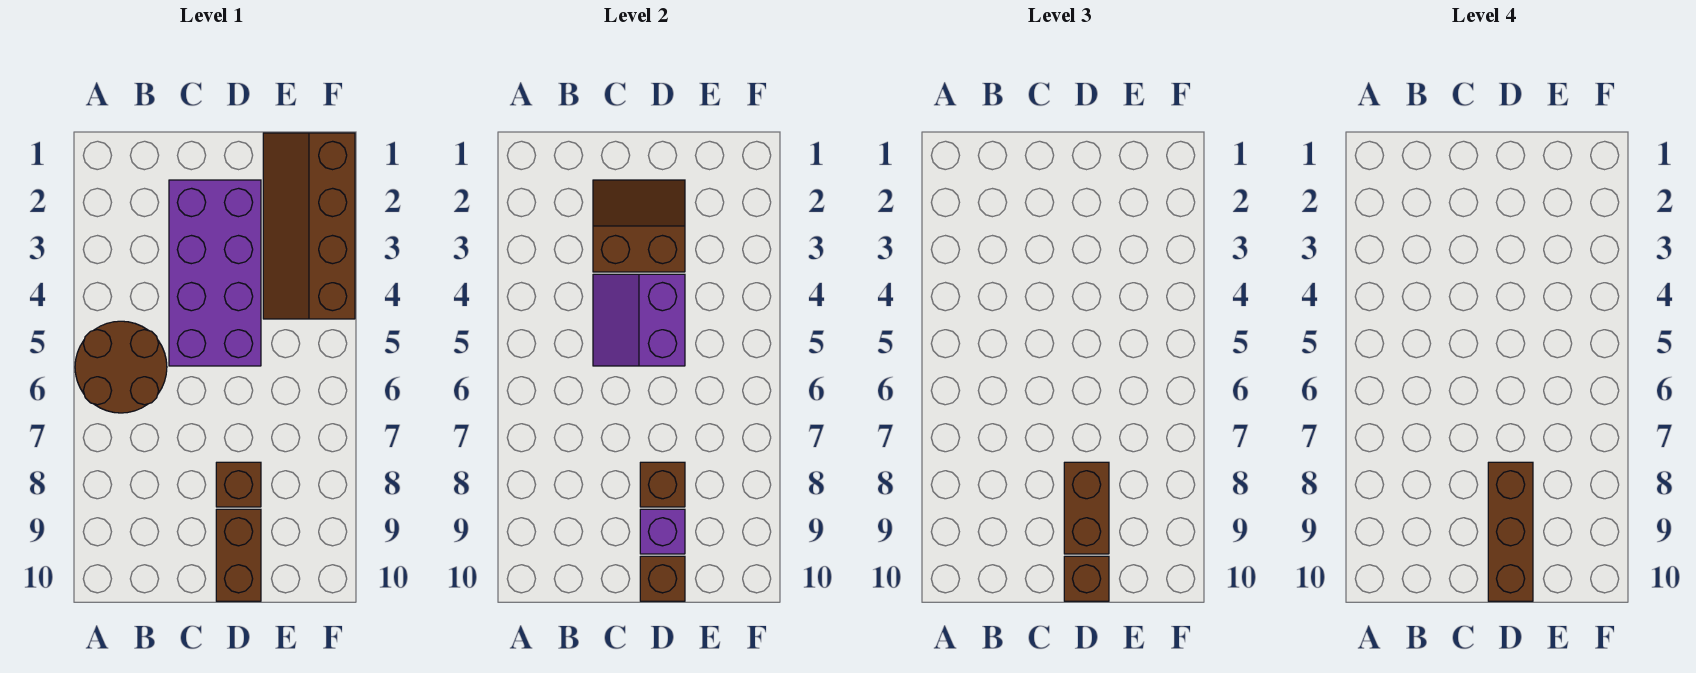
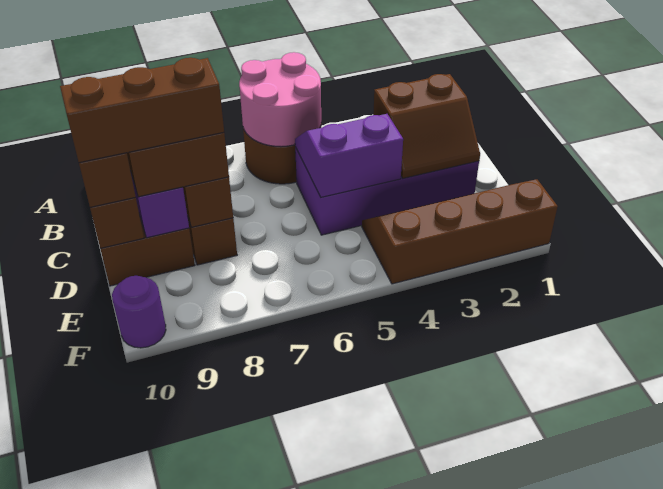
none -> pink 2x2 round brick [239,52,321,147]
brown 2x2 slope [593,180,685,272] -> brown 2x2 slope turned to [373,74,480,179]
none -> purple 1x1 round brick [112,276,166,348]

